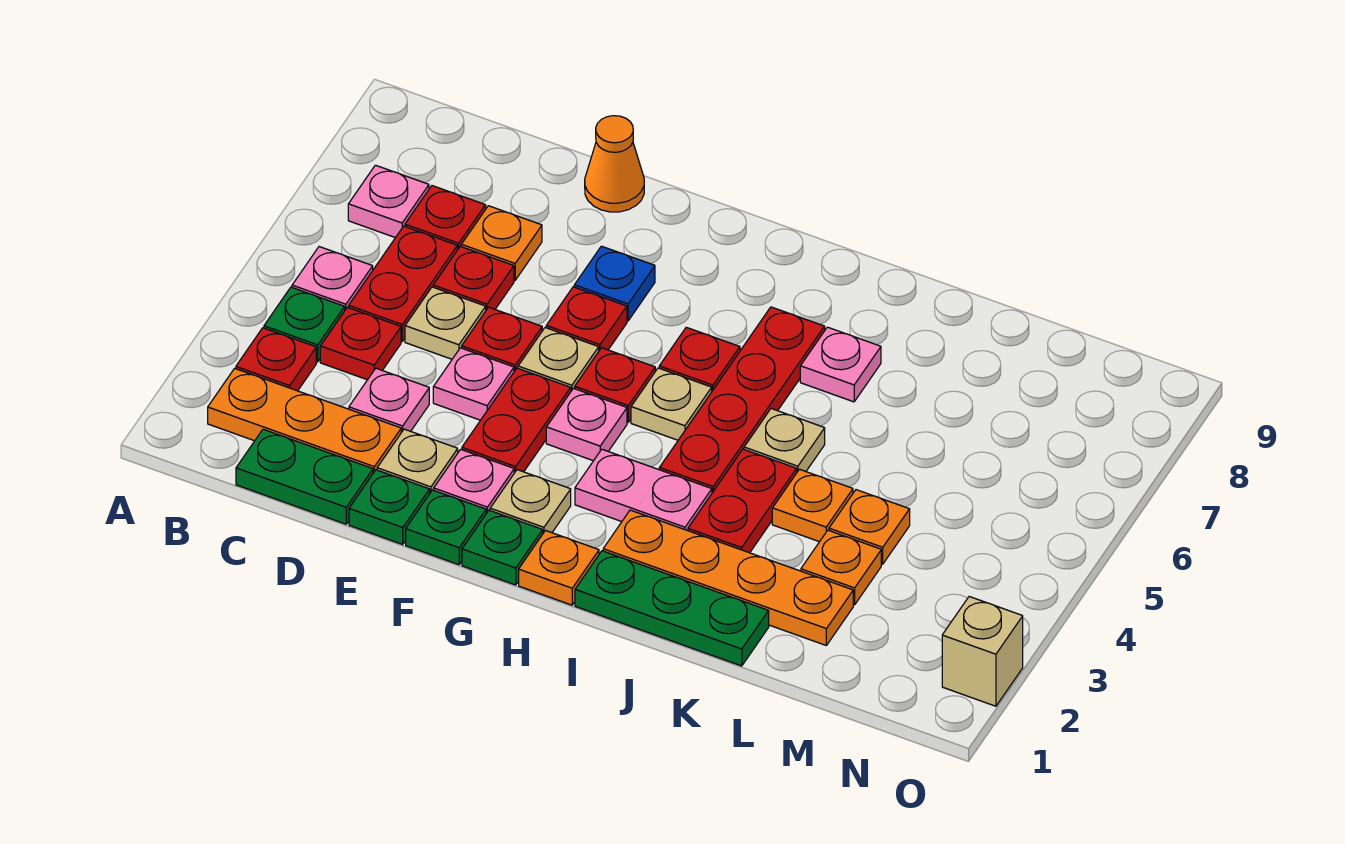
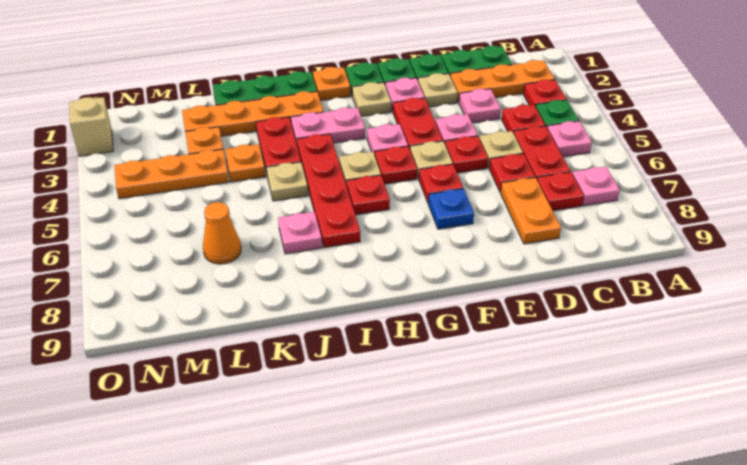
orange 1x1 plate [461,206,542,280] -> orange 1x2 plate [500,177,561,244]
orange 1x1 cone [585,116,644,212] -> orange 1x1 cone moved to [203,202,241,264]
orange 1x1 plate [829,490,910,564] -> orange 1x3 plate [114,149,229,199]

